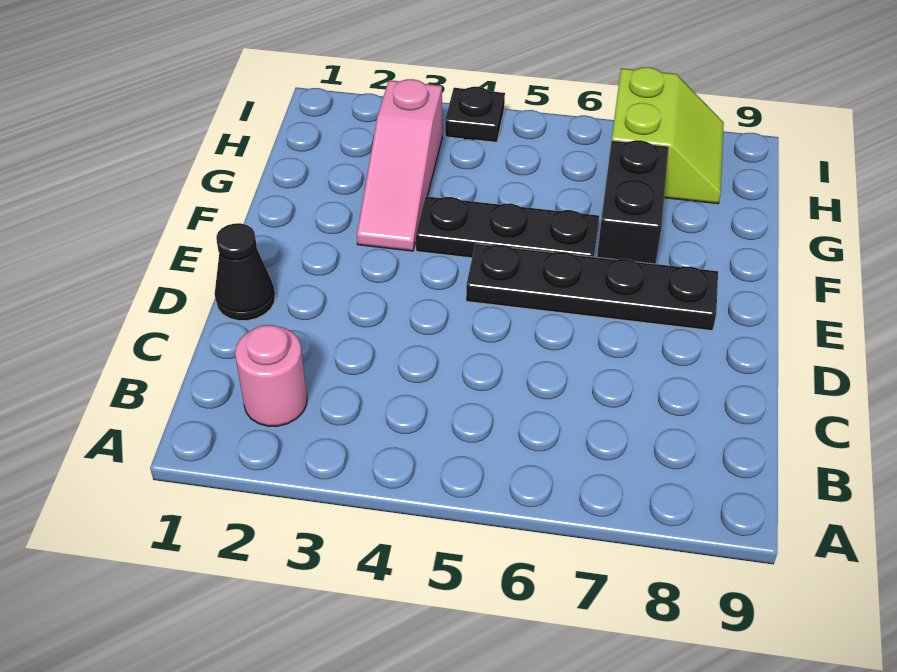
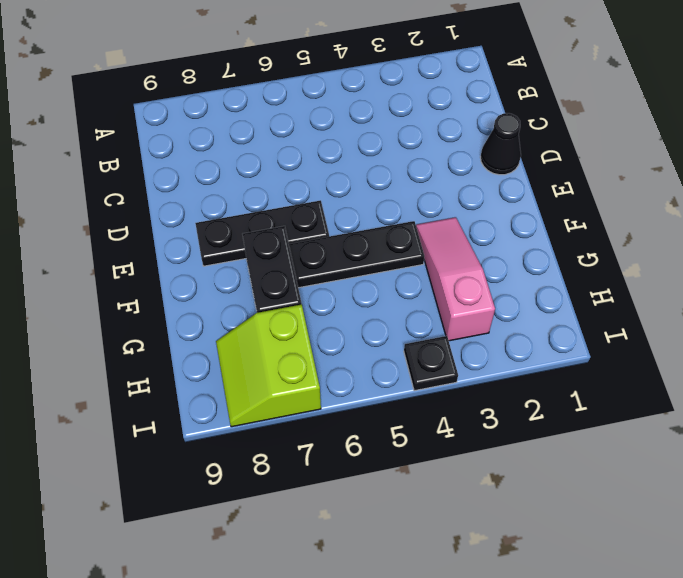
pink 1x1 round brick [235,325,307,426] -> none
black 1x4 plate [466,244,718,331] -> black 1x3 plate [195,200,329,266]

